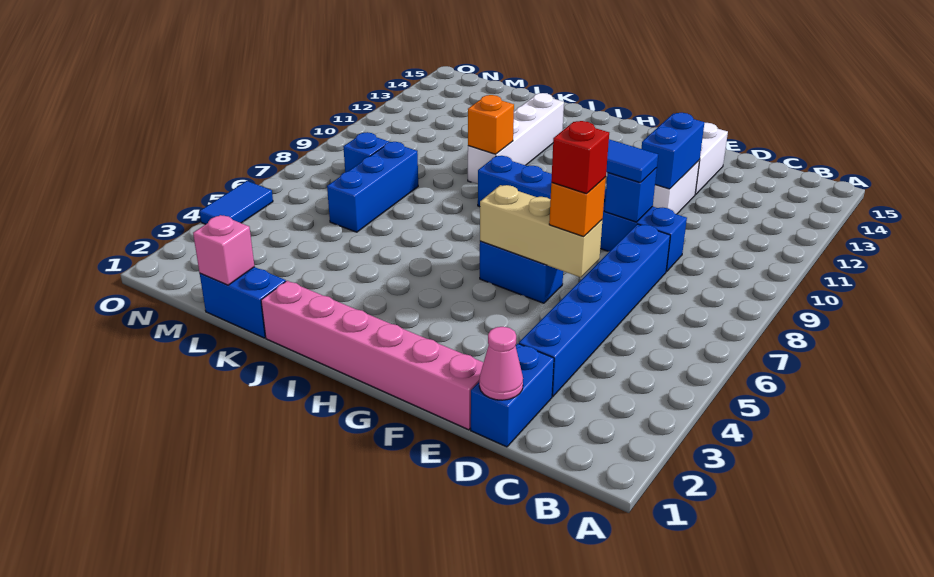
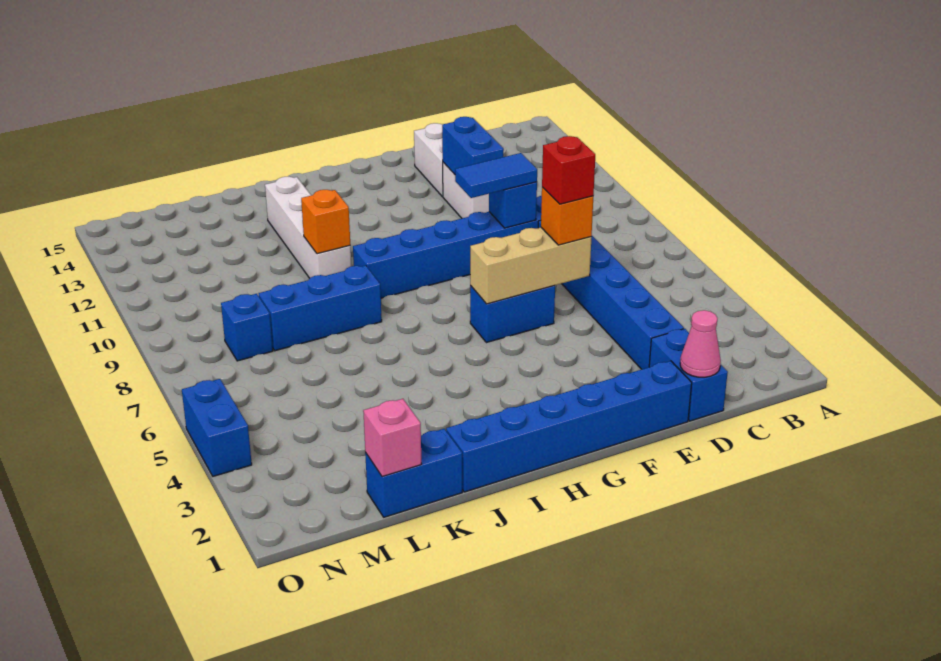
pink 1x6 brick [261,281,484,430] -> blue 1x6 brick [446,361,692,492]
blue 1x3 brick [327,142,418,232] -> blue 1x3 brick turned to [259,266,382,351]
blue 1x2 tile [200,181,273,224] -> blue 1x2 brick [182,379,252,476]

